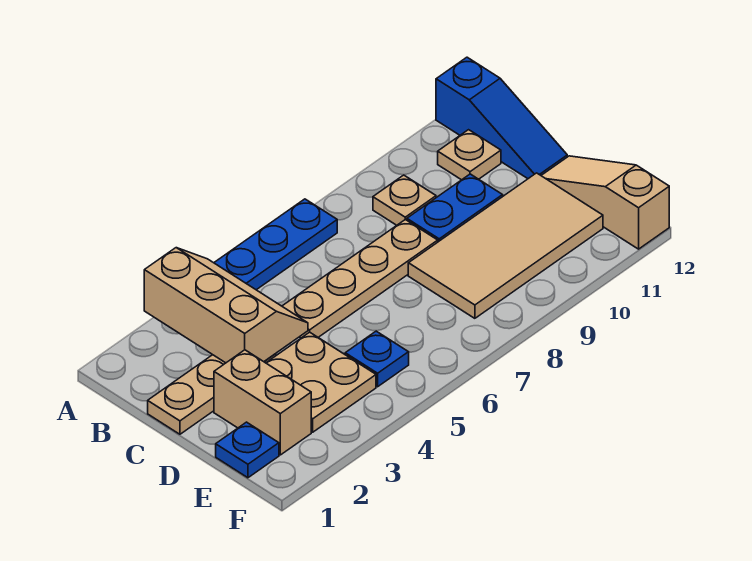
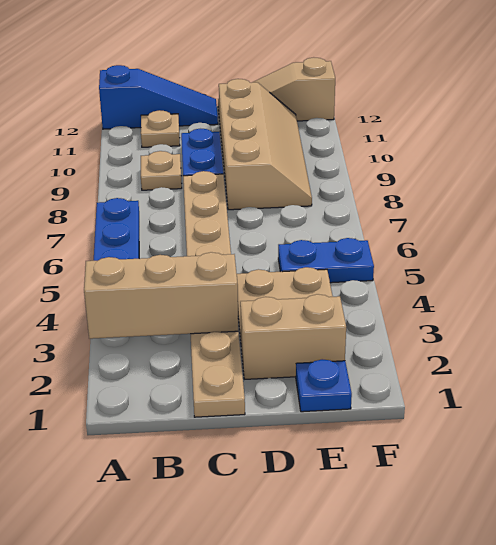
tan 2x4 tile [408,173,603,318] -> tan 2x4 slope [219,79,312,210]
blue 1x1 plate [345,331,409,387] -> blue 1x2 plate [278,238,374,283]

